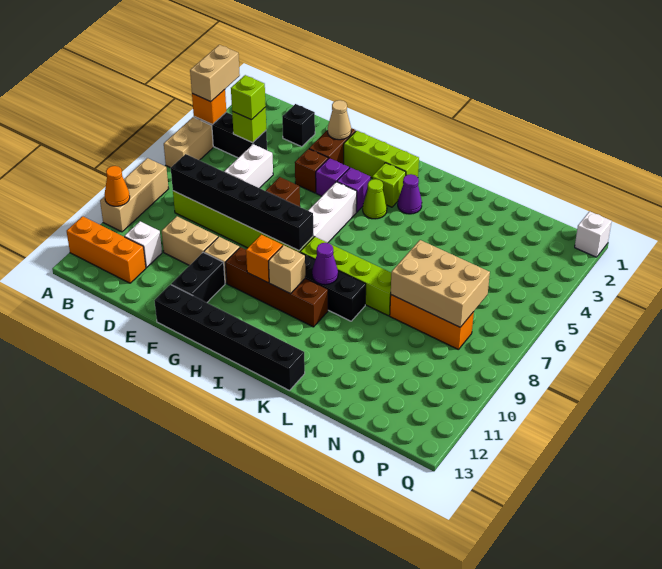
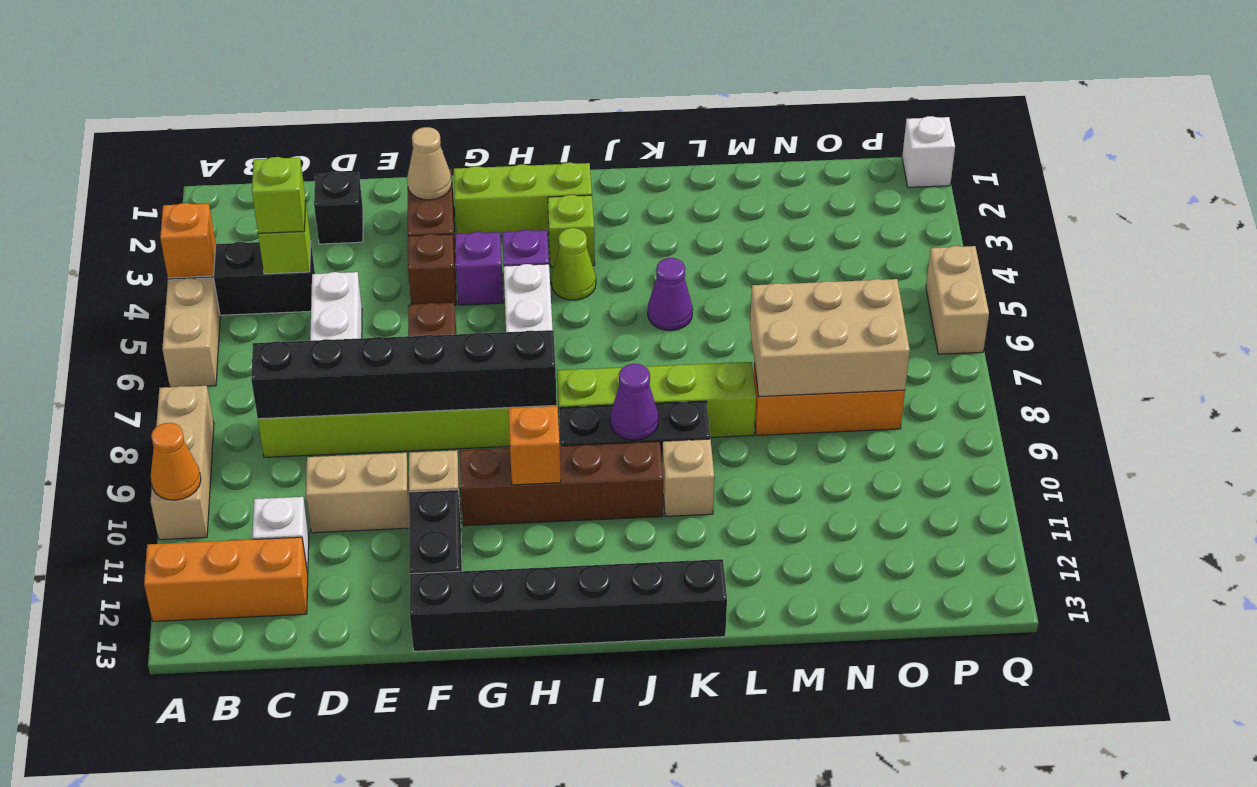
tan 1x2 brick [190,45,240,102] -> tan 1x2 brick moved to [926,246,989,354]
tan 1x1 brick [269,245,305,294] -> tan 1x1 brick moved to [662,439,714,516]
purple 1x1 cone [398,174,422,214] -> purple 1x1 cone moved to [648,258,693,331]

